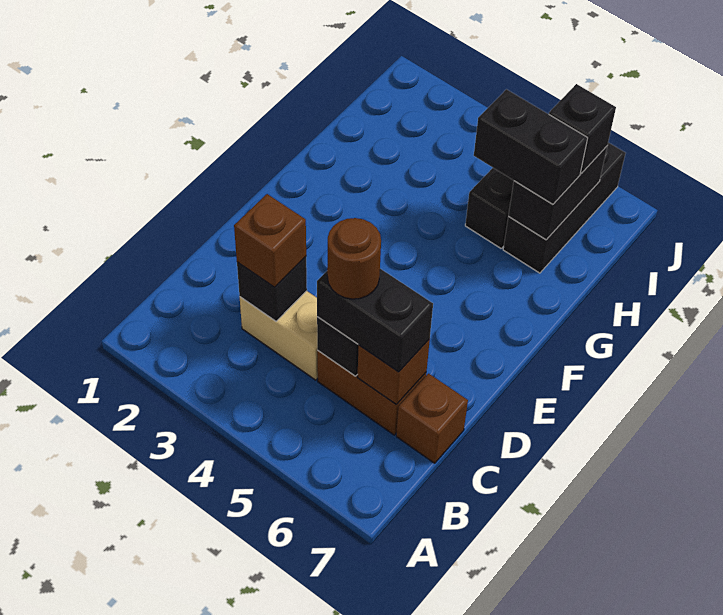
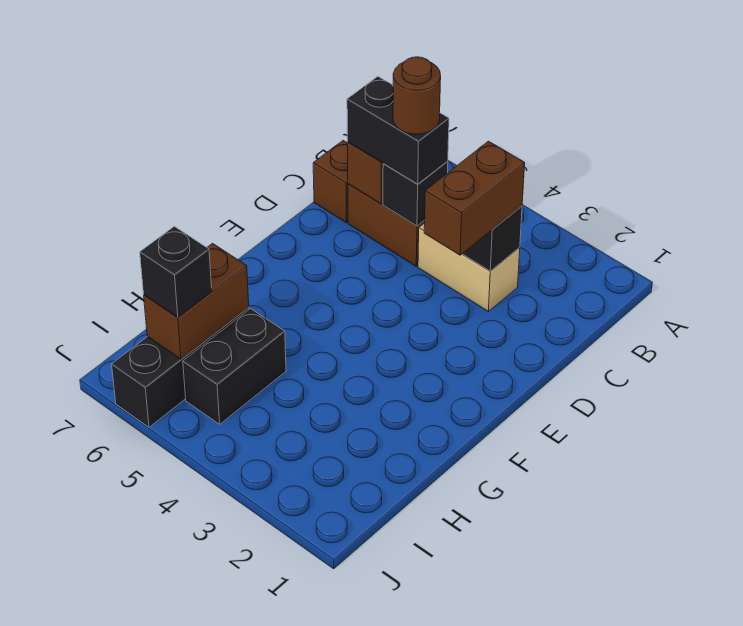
brown 1x1 brick [234,194,306,287] -> brown 1x2 brick [424,141,525,255]
black 1x2 brick [474,89,588,204] -> none
black 1x2 brick [508,146,607,240] -> brown 1x2 brick [144,243,249,359]

